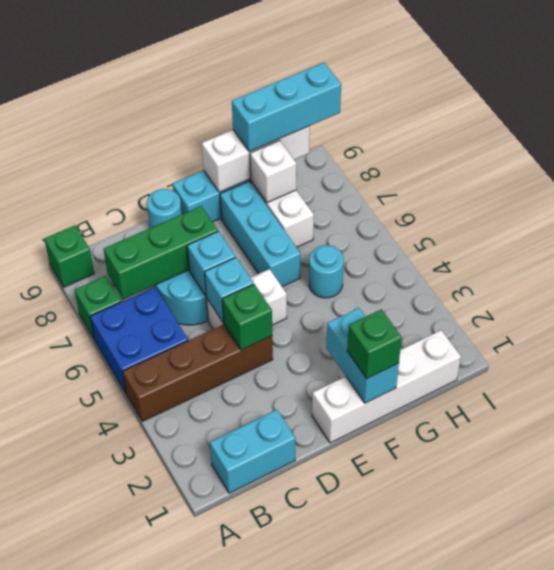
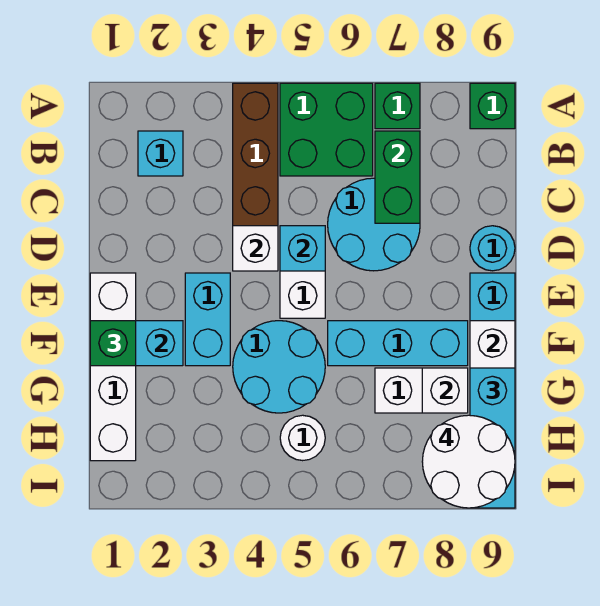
blue 2x2 brick [90,287,189,393] -> green 2x2 brick [280,83,373,176]
cyan 1x2 brick [210,410,295,493] -> cyan 1x2 brick moved to [185,273,230,366]
green 1x3 brick [104,206,218,299] -> green 1x2 brick [375,131,420,223]
green 1x1 brick [222,284,272,350] -> white 1x1 brick [233,226,278,271]
cyan 1x1 brick [187,231,235,296] -> cyan 1x1 brick moved to [138,131,183,176]
cyan 1x1 round brick [309,245,344,298] -> cyan 2x2 round brick [233,321,325,413]
none -> white 1x1 round brick [280,415,325,461]
none -> white 2x2 round brick [422,415,515,508]

